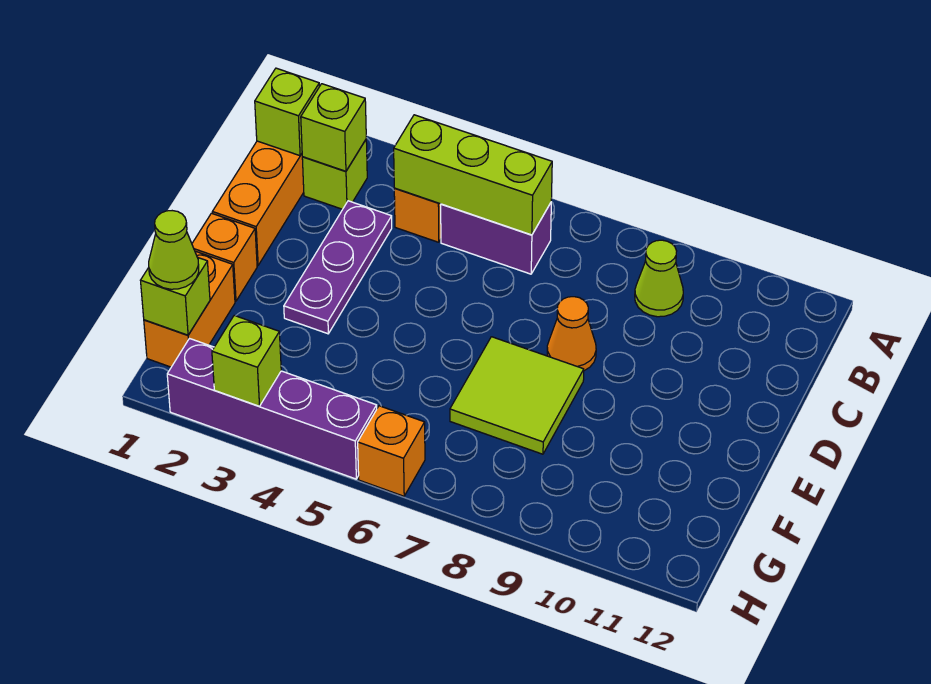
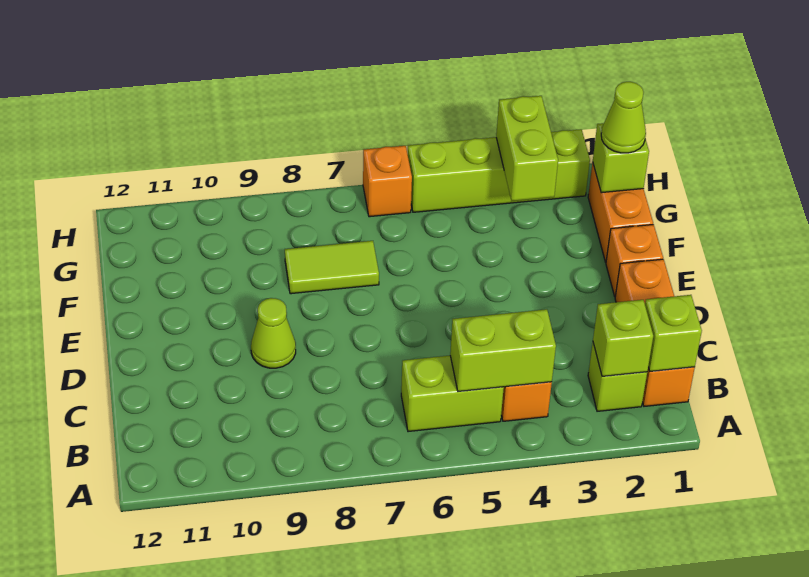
lime 1x3 brick [394,115,552,235] -> lime 1x2 brick [450,309,556,392]
purple 1x2 brick [441,203,551,274] -> lime 1x2 brick [401,356,504,432]
lime 1x1 cone [635,240,683,317] -> lime 1x1 cone moved to [251,298,296,368]
purple 1x3 plate [284,201,392,334] -> none
orange 1x1 cone [547,297,596,371] -> none
lime 2x2 tile [450,337,584,454] -> lime 1x2 tile [285,241,379,294]
purple 1x4 brick [167,339,377,479] -> lime 1x4 brick [408,129,590,212]
lime 1x1 brick [212,316,281,406] -> lime 1x2 brick [496,96,558,201]

